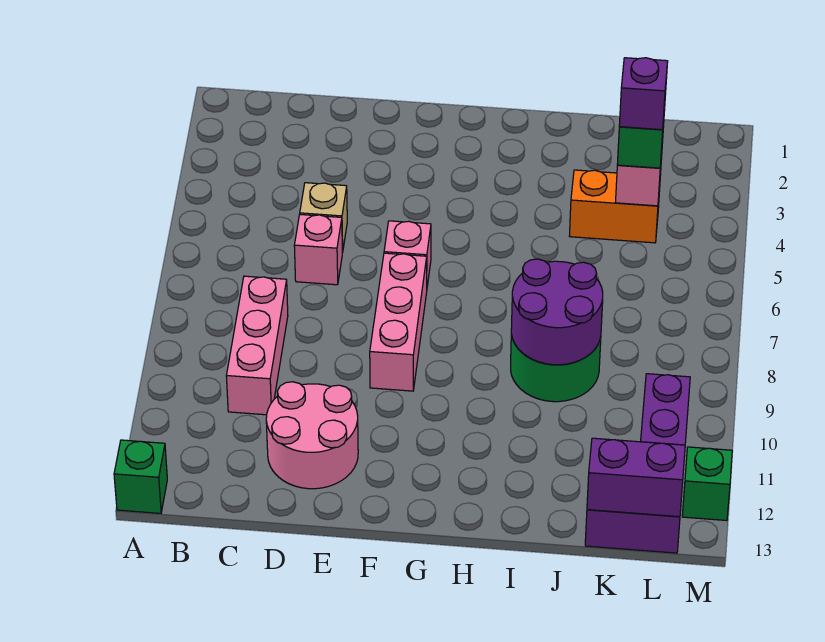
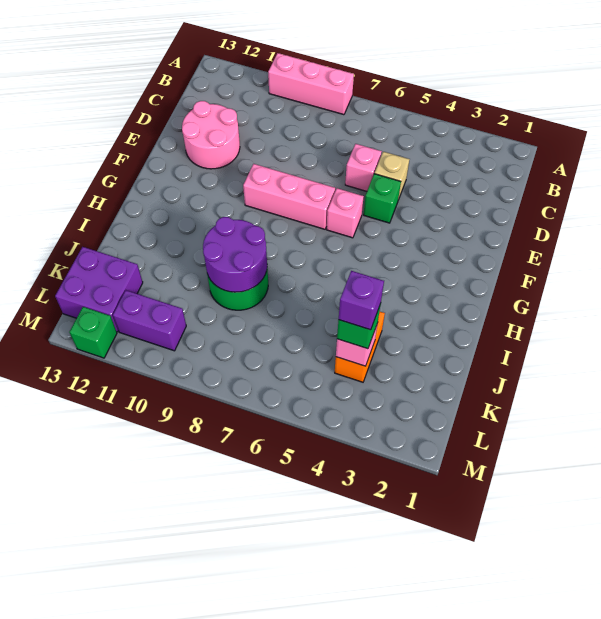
green 1x1 brick [114,440,167,513] -> green 1x1 brick moved to [363,174,401,223]
pink 1x3 brick [226,276,288,415] -> pink 1x3 brick moved to [268,53,354,115]
purple 1x2 brick [587,438,685,517] -> none

